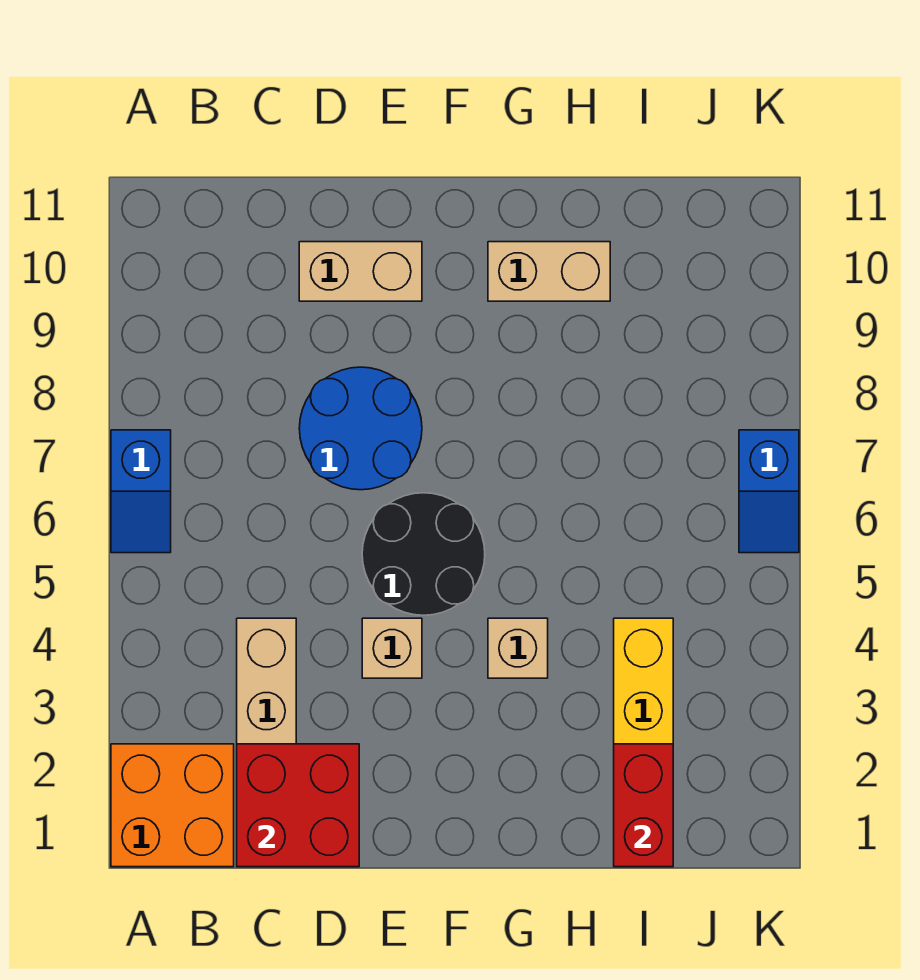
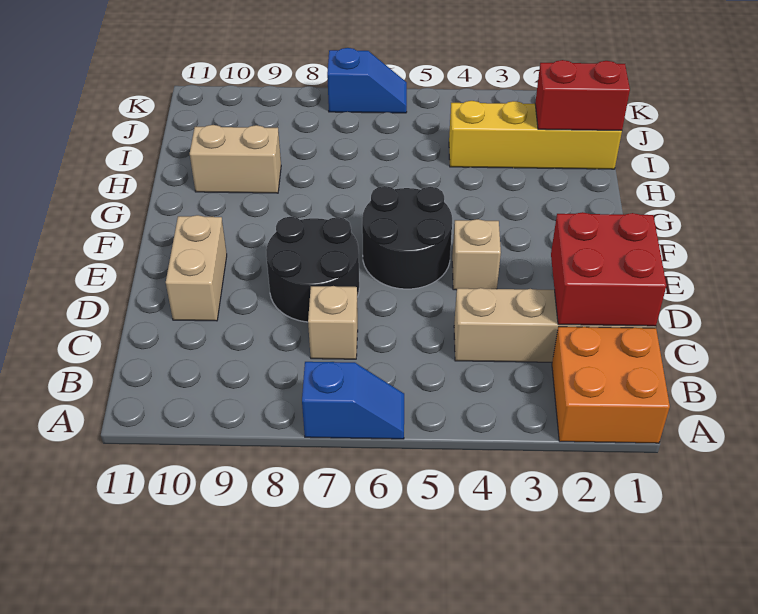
blue 2x2 round brick [299,367,422,490] -> black 2x2 round brick [266,217,359,322]
tan 1x1 brick [488,618,548,678] -> tan 1x1 brick moved to [308,286,358,359]
tan 1x2 brick [488,242,610,301] -> tan 1x2 brick turned to [190,125,281,193]

